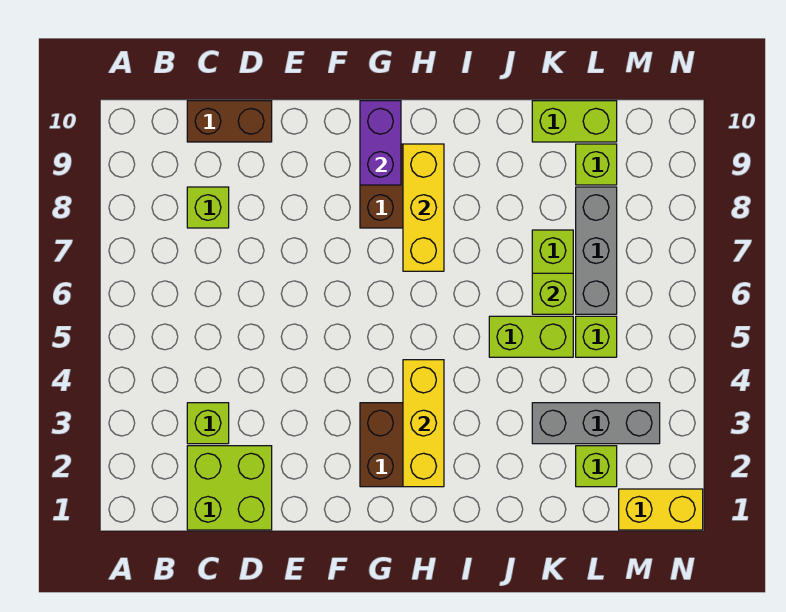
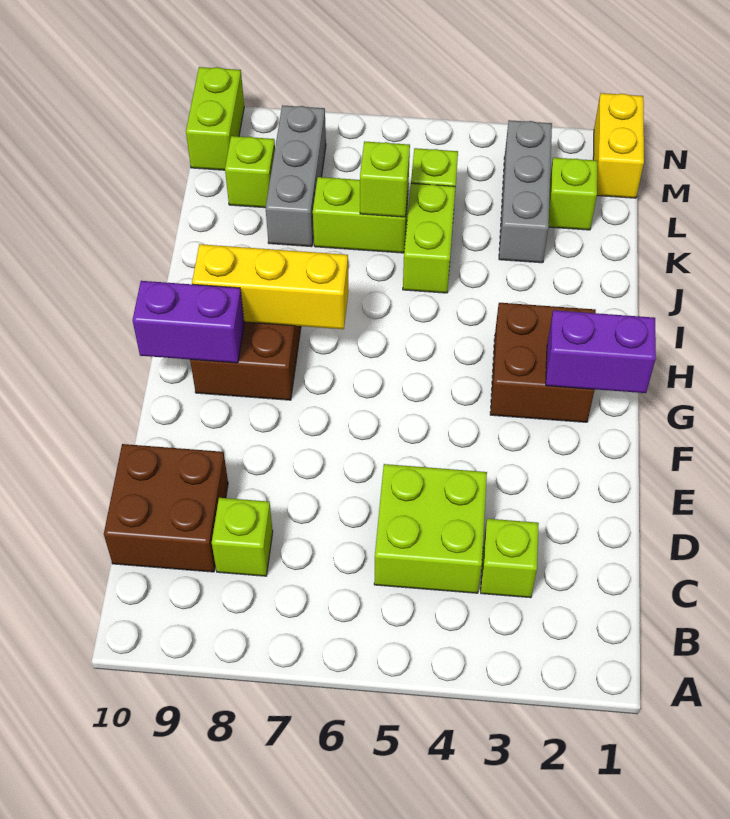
lime 2x2 brick [187,446,272,530] -> lime 2x2 brick moved to [374,464,487,593]
brown 1x2 brick [187,101,272,142] -> brown 2x2 brick [104,444,228,572]
none -> purple 1x2 brick [546,310,656,393]
yellow 1x3 brick [403,360,444,487] -> none
lime 1x2 brick [532,101,617,142] -> lime 1x2 brick moved to [186,67,244,170]
grey 1x3 brick [576,187,617,314] -> grey 1x3 brick turned to [266,105,326,247]

